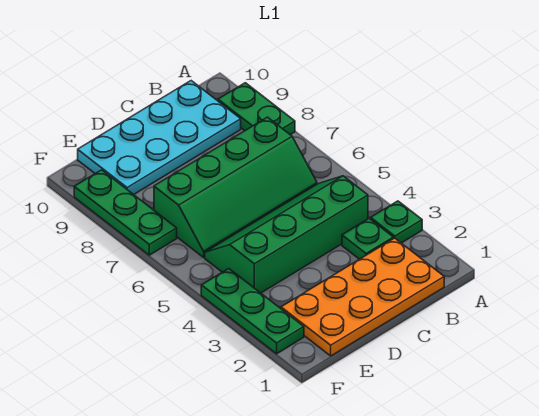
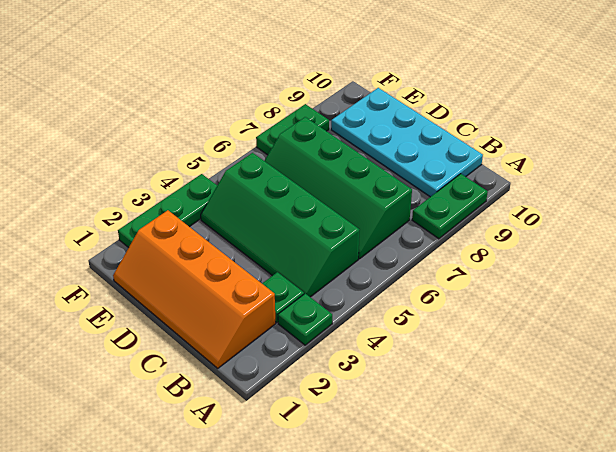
orange 2x4 plate [281,238,444,356] -> orange 2x4 slope [113,210,276,368]
green 2x4 slope [205,176,368,293] -> green 2x4 slope turned to [201,153,359,297]
green 1x3 plate [74,170,177,255] -> green 1x2 plate [256,104,329,155]

